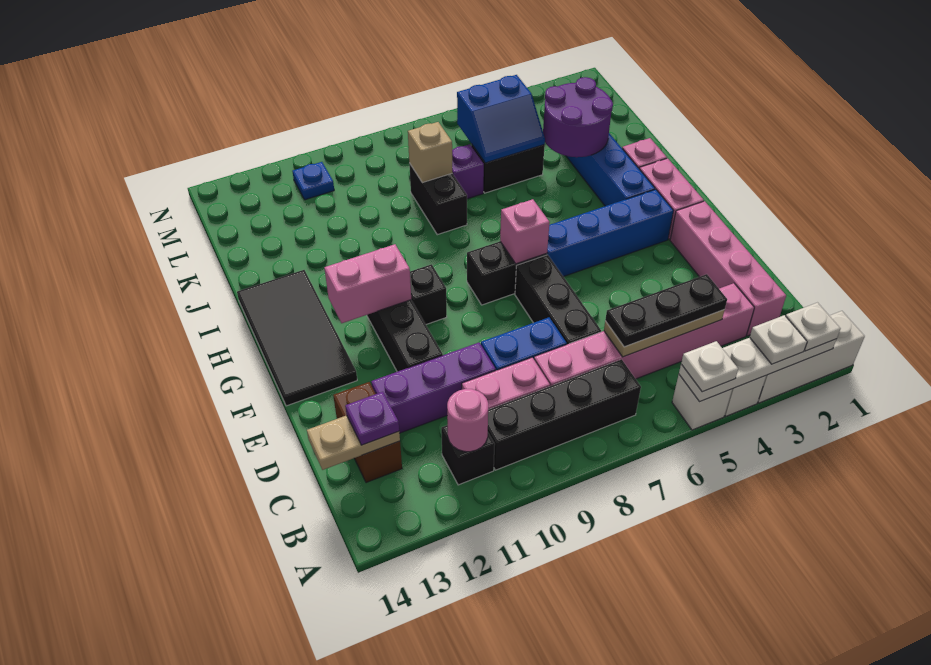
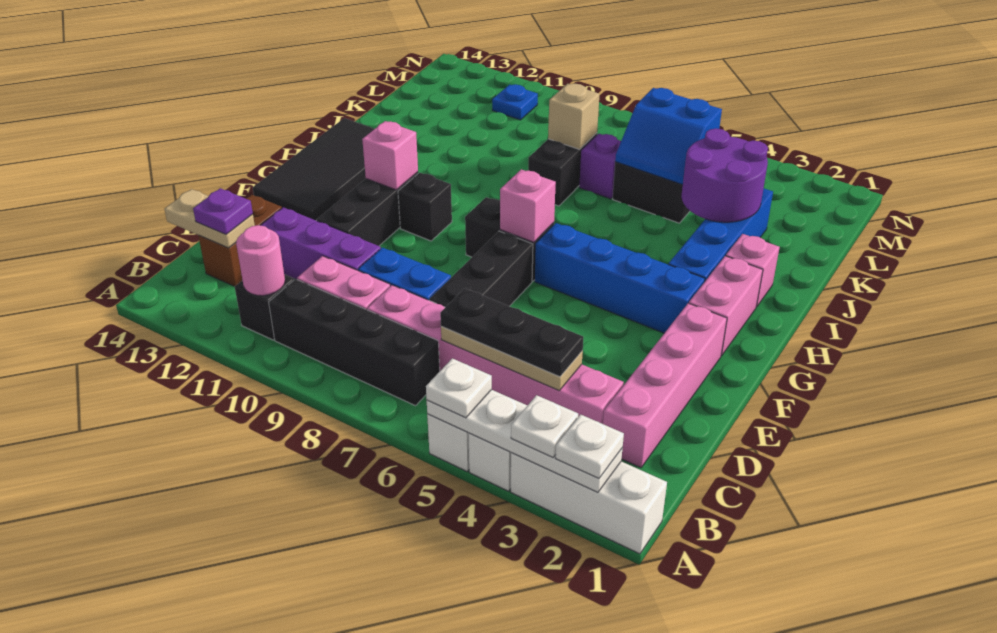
pink 1x2 brick [324,244,411,323] -> pink 1x1 brick [362,121,418,190]

